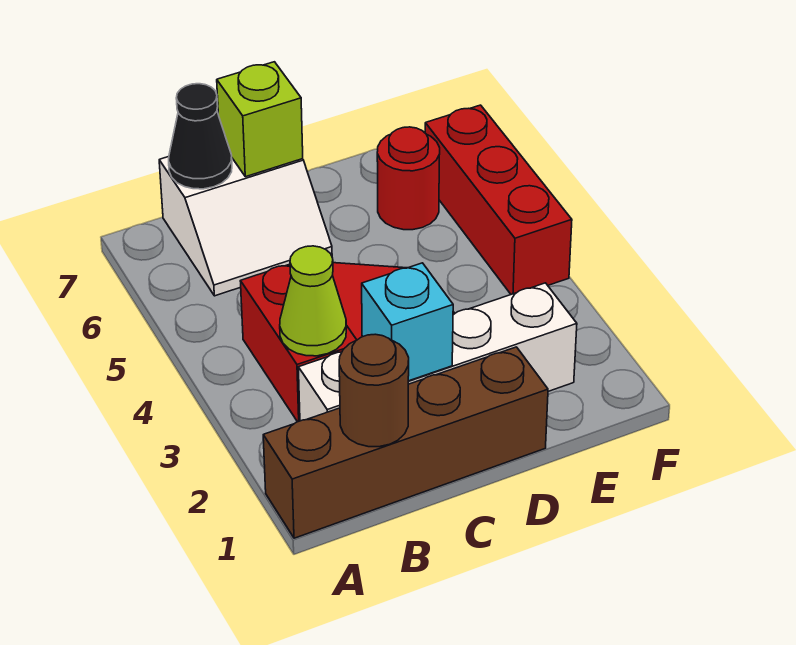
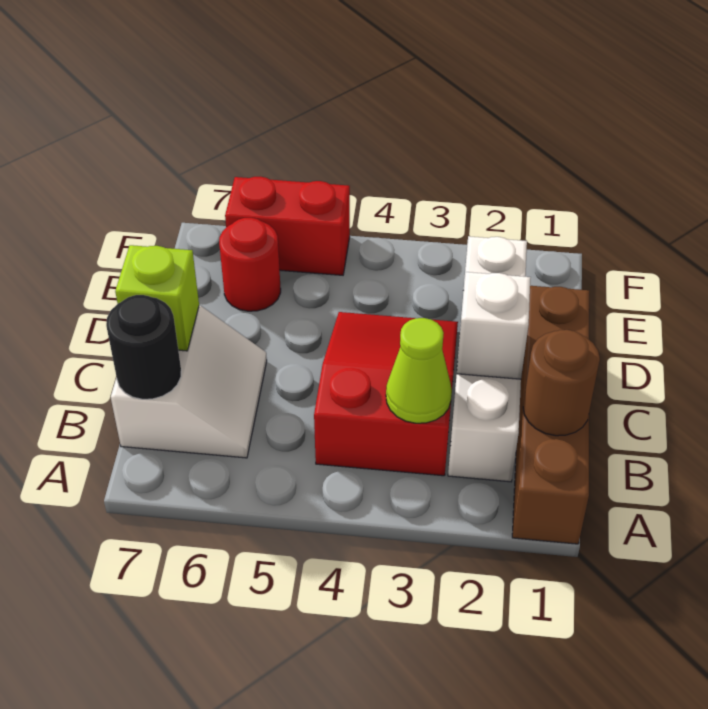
black 1x1 cone [169,84,232,189] -> black 1x1 round brick [106,295,181,399]
cyan 1x1 brick [362,263,453,381] -> white 1x1 brick [457,272,531,379]
red 1x3 brick [425,105,572,294] -> red 1x2 brick [225,177,350,275]

